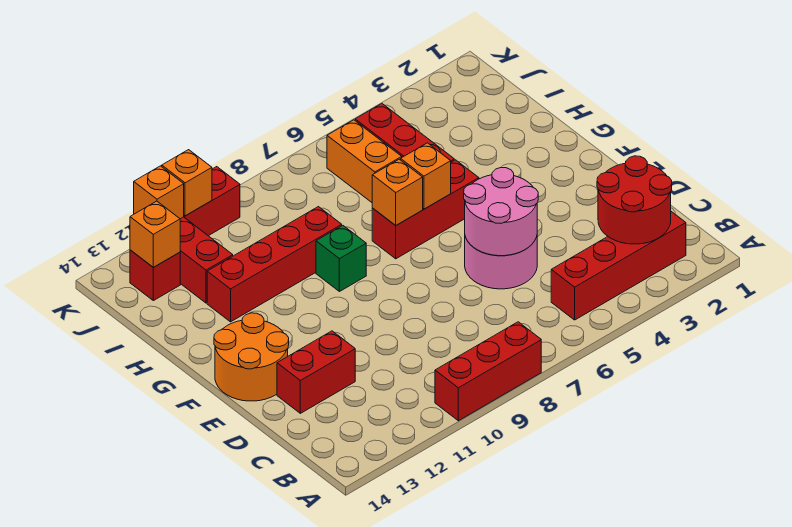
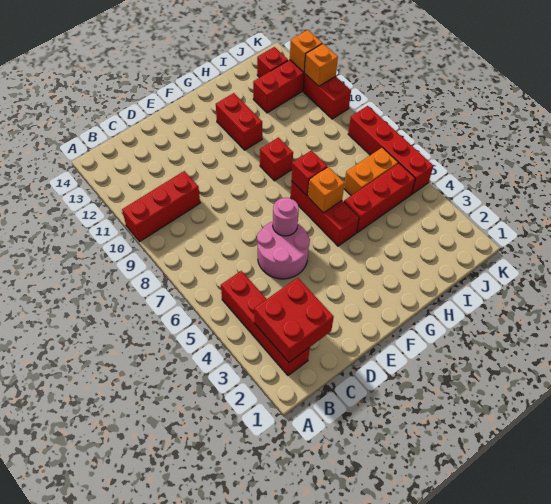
red 1x3 brick [435,322,541,421] -> red 1x3 brick turned to [122,171,200,241]
red 2x2 round brick [597,156,672,244] -> red 2x2 brick [254,278,334,362]
pink 2x2 round brick [464,168,538,256] -> pink 1x1 round brick [273,198,299,236]
red 1x2 brick [277,331,355,413] -> red 1x2 brick moved to [216,93,262,150]
orange 2x2 round brick [214,313,289,401] -> none
orange 1x1 brick [372,159,423,225] -> red 1x1 brick [292,150,327,196]
green 1x1 brick [316,226,366,292] -> red 1x1 brick [260,138,293,181]
red 1x4 brick [207,207,342,322] -> red 1x4 brick moved to [348,106,433,194]
orange 1x1 brick [130,201,180,267] -> none

